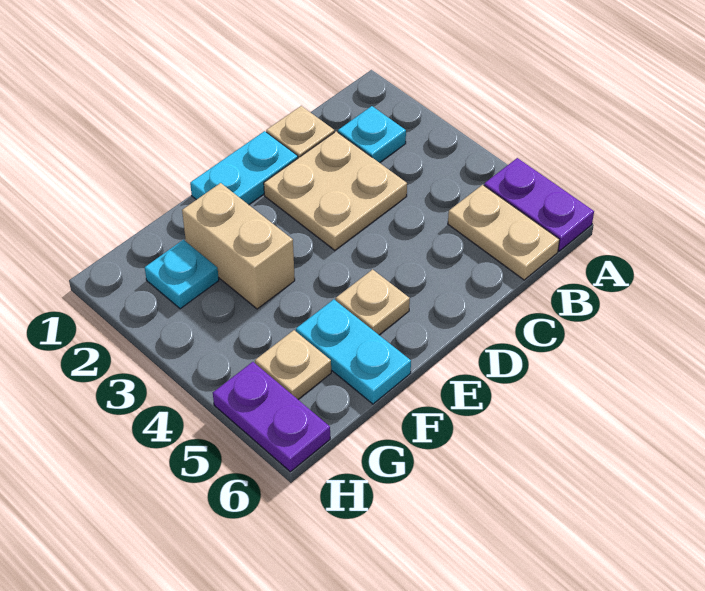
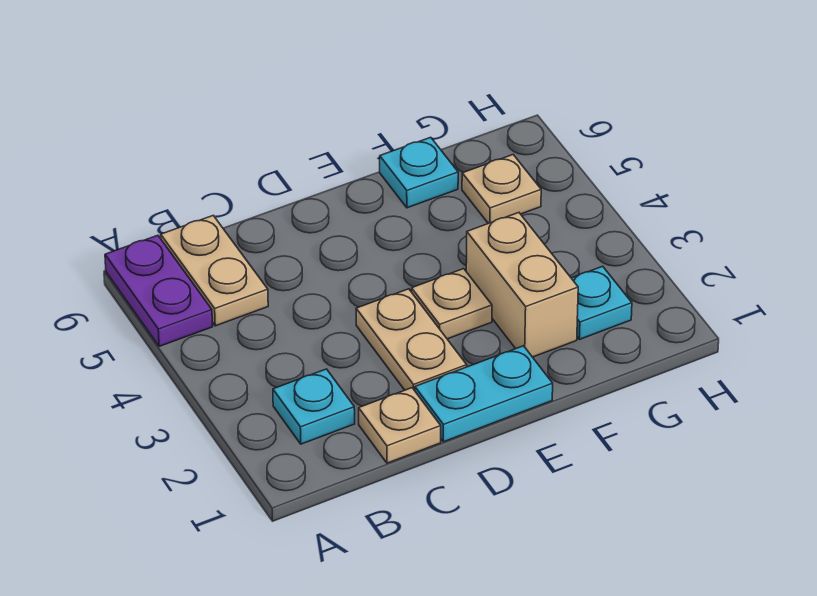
tan 2x2 plate [264,131,407,250] -> tan 1x2 plate [356,289,467,391]
tan 1x1 plate [336,269,410,335] -> tan 1x1 plate moved to [412,269,492,339]
cyan 1x2 plate [296,299,411,404] -> cyan 1x1 plate [380,137,458,208]
purple 1x2 plate [213,362,330,472] -> none

